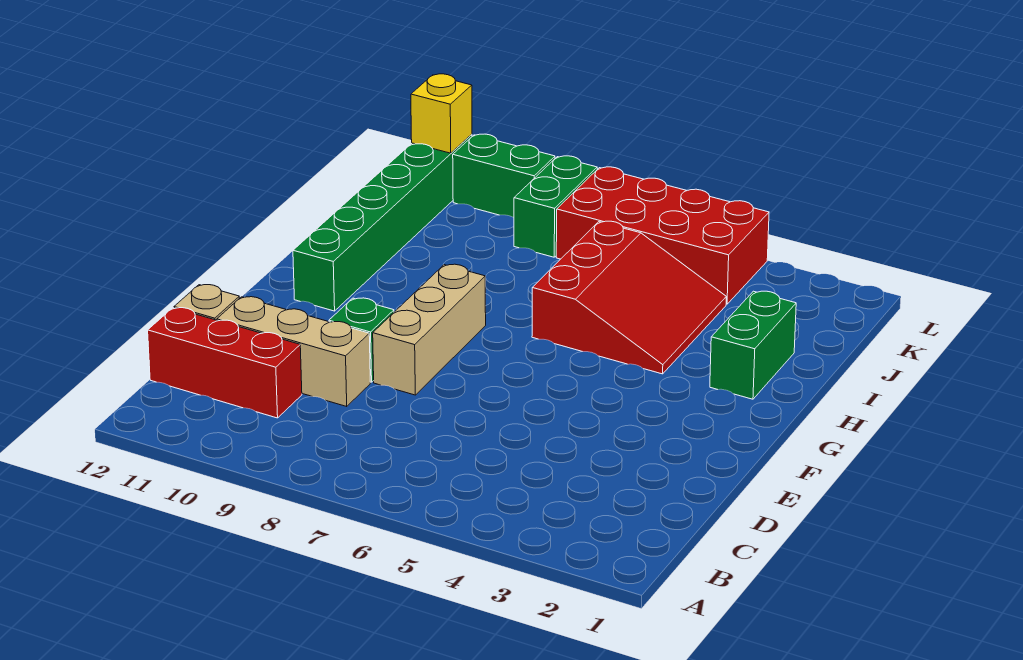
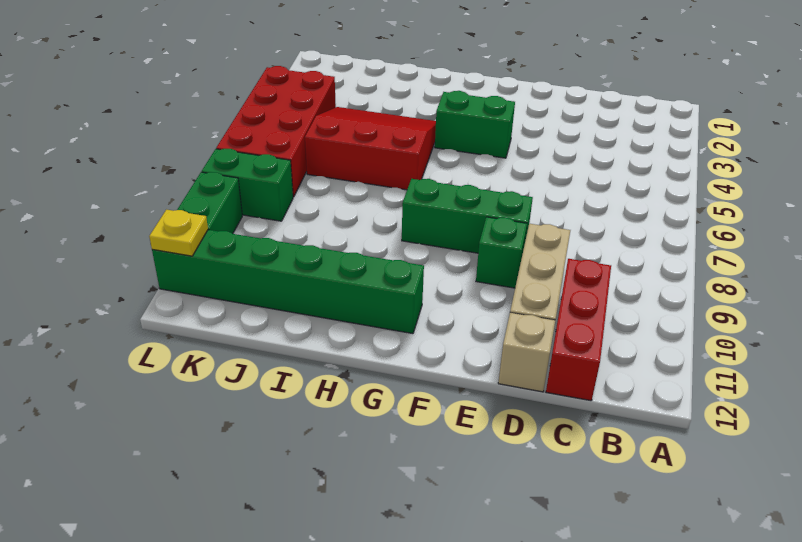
tan 1x3 brick [373,264,486,395] -> green 1x3 brick [402,179,533,253]
green 1x2 brick [710,291,796,399] -> green 1x2 brick moved to [435,91,515,158]
yellow 1x1 brick [411,74,472,153] -> yellow 1x1 plate [149,210,208,256]

